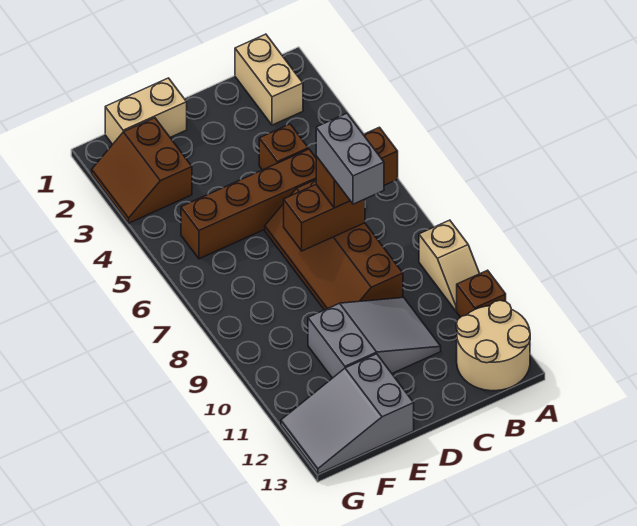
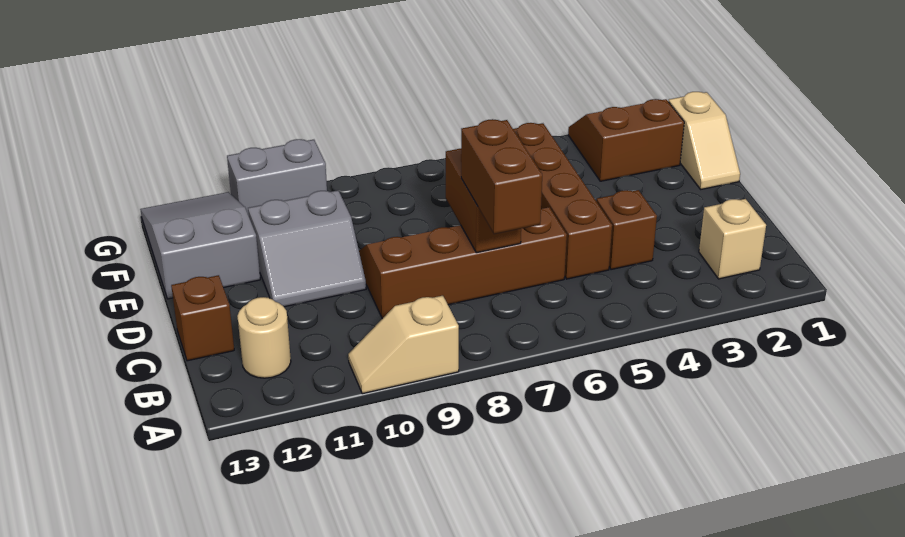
brown 1x1 brick [457,270,506,317] -> brown 1x1 brick moved to [171,275,234,361]
tan 2x2 round brick [456,300,530,391] -> tan 1x1 round brick [237,297,291,378]
tan 1x2 brick [235,34,303,125] -> tan 1x1 brick [699,199,766,279]
grey 1x2 brick [316,113,384,204] -> grey 1x2 brick moved to [227,139,327,215]
grey 2x3 slope [308,298,441,378] -> grey 2x2 slope [248,190,366,307]
tan 1x2 brick [105,78,187,145] -> tan 1x2 slope [668,92,740,189]

